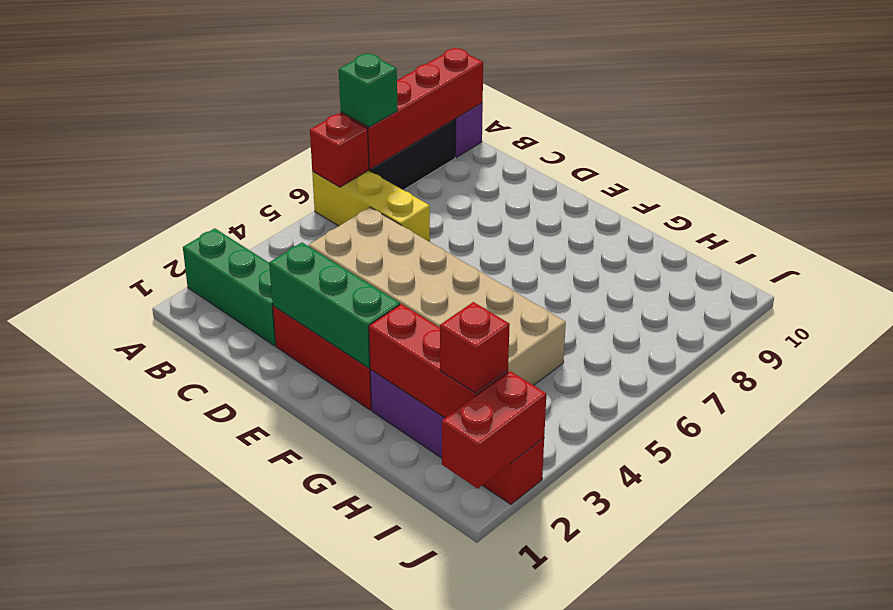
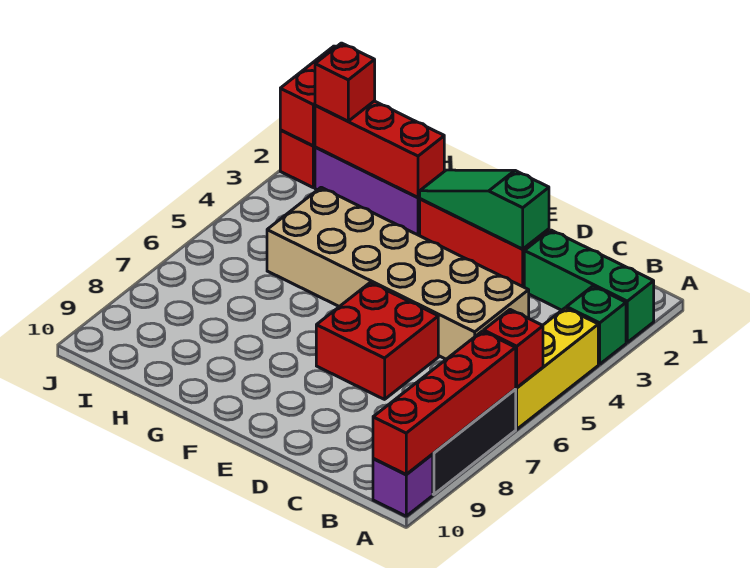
yellow 1x3 brick [312,170,430,242] -> yellow 1x3 brick turned to [516,308,598,429]
green 1x1 brick [339,53,398,127] -> green 1x1 brick moved to [567,286,626,364]
green 1x3 brick [269,243,400,368] -> green 1x3 slope [420,170,549,249]
none -> red 2x2 brick [316,282,438,399]

